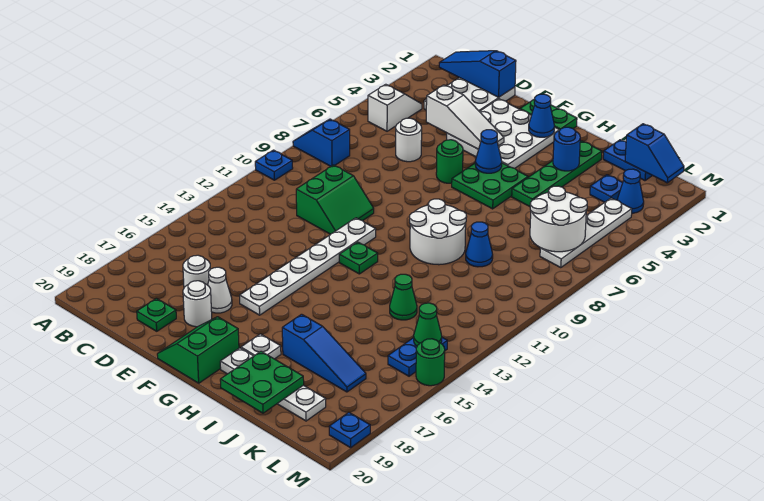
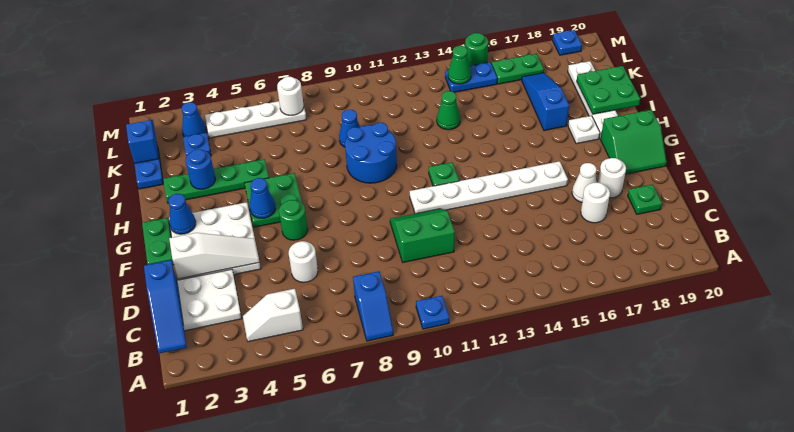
white 1x3 slope [426,85,504,149] -> white 1x3 slope turned to [169,233,259,279]
white 2x2 round brick [409,199,466,265] -> blue 2x2 round brick [345,123,397,183]
white 2x2 round brick [530,186,587,252] -> white 1x1 round brick [277,77,304,115]
none -> green 1x2 plate [492,54,544,84]

